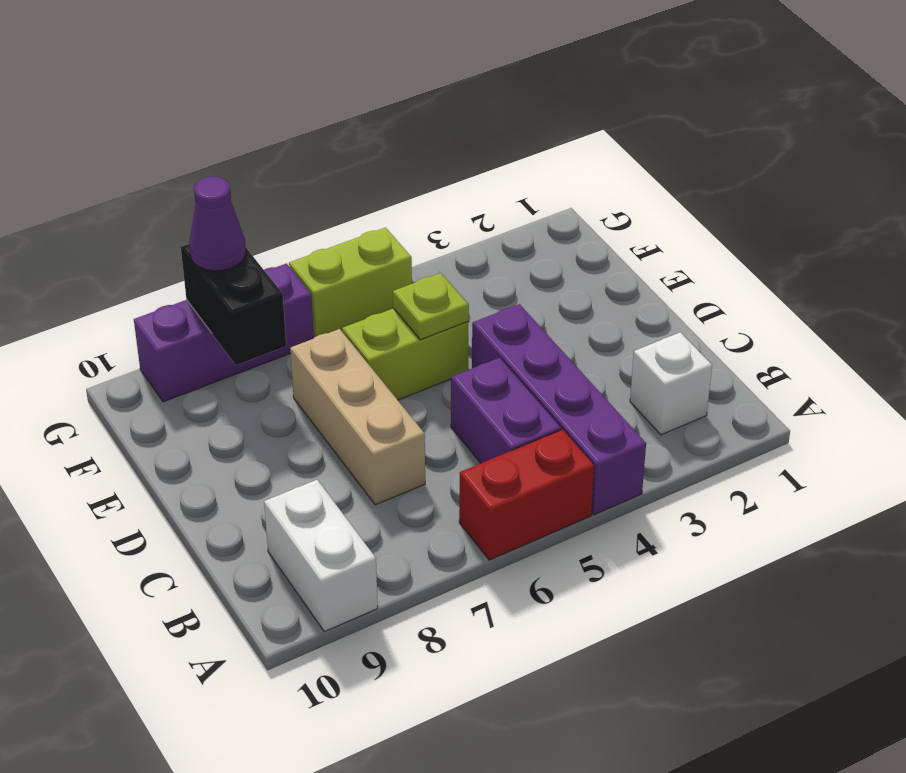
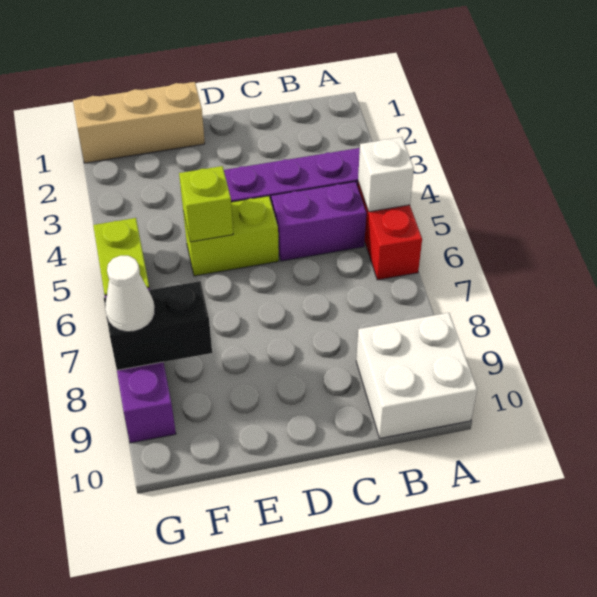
white 1x2 brick [264,480,378,632] -> white 2x2 brick [356,313,477,438]
white 1x1 brick [630,332,712,435] -> white 1x1 brick moved to [358,137,414,212]
tan 1x3 brick [290,329,425,505] -> tan 1x3 brick moved to [73,82,205,163]
lime 1x2 brick [342,308,468,400] -> lime 1x2 brick turned to [183,196,279,276]
lime 1x1 plate [393,273,469,340] -> lime 1x1 brick [179,166,233,242]
purple 1x1 cone [189,177,246,271] -> white 1x1 cone [105,256,155,332]

